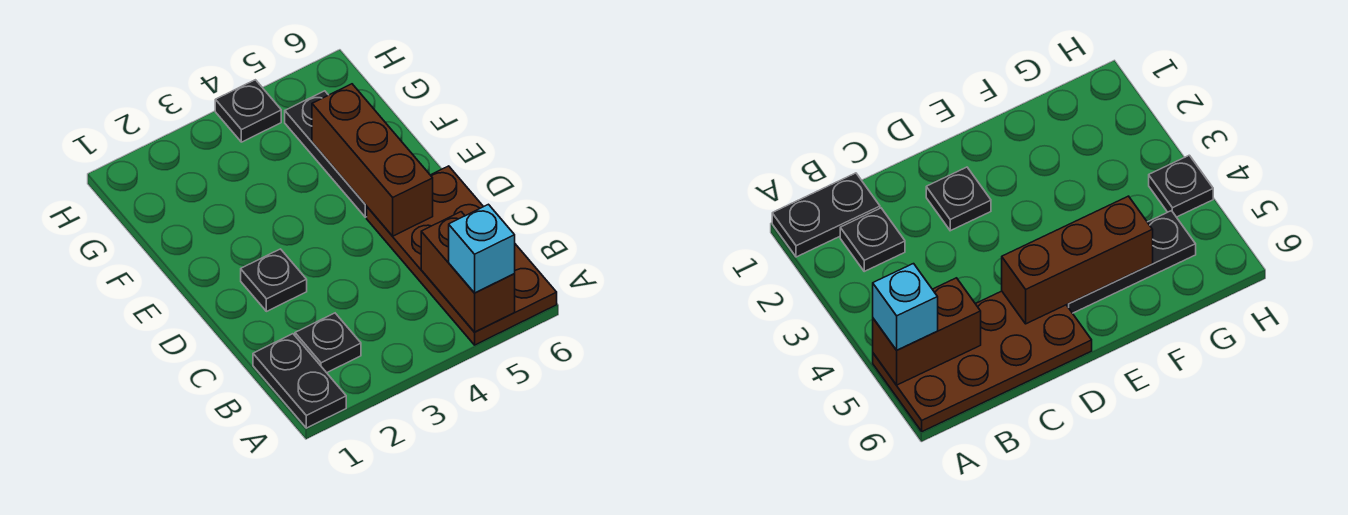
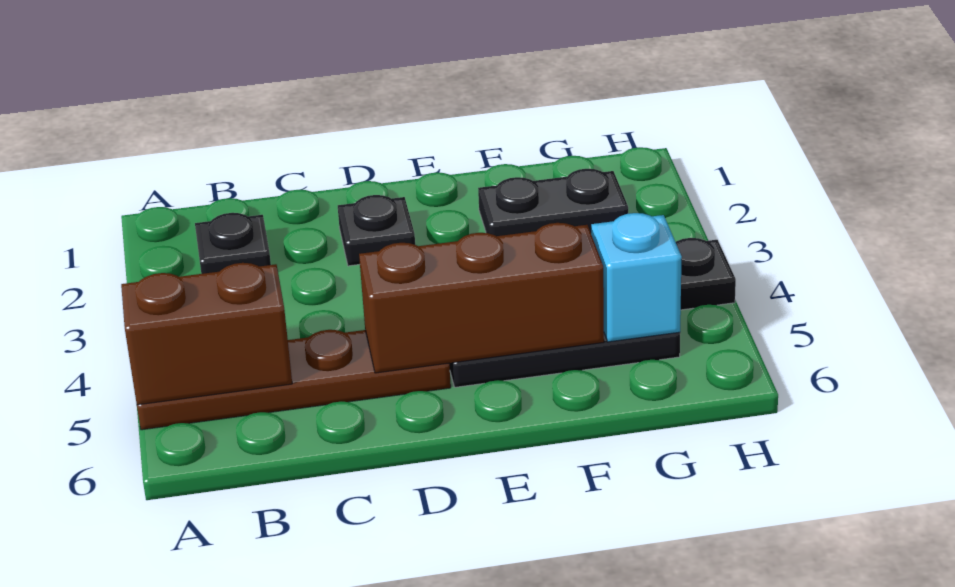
black 1x2 plate [253,334,346,428] -> black 1x2 plate moved to [478,169,628,236]
brown 2x4 plate [367,166,557,345] -> brown 1x4 plate [137,330,451,430]
cyan 1x1 brick [449,204,515,293] -> cyan 1x1 brick moved to [591,213,682,342]

